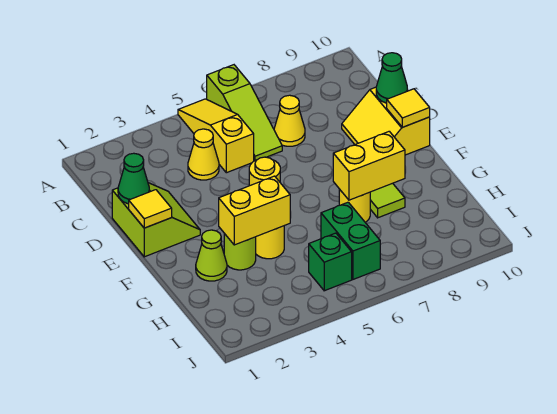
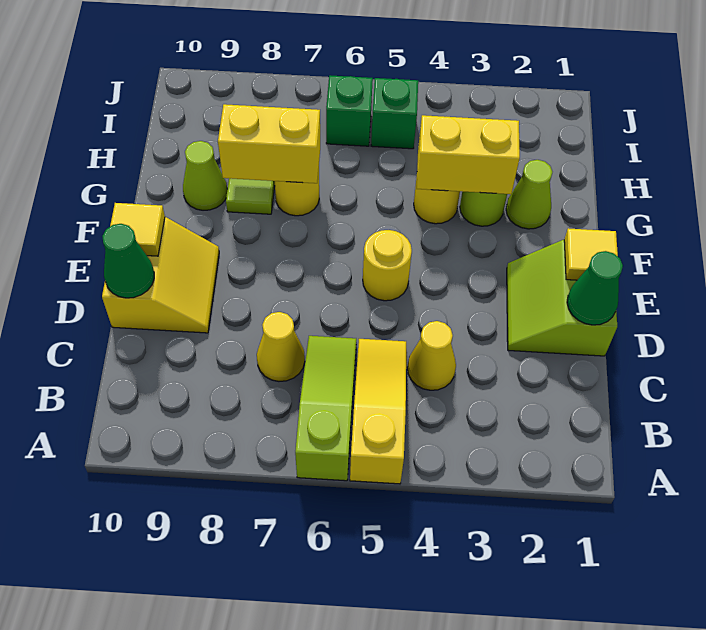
yellow 1x3 slope [178,99,254,173] -> yellow 1x3 slope turned to [350,339,406,484]
none -> lime 1x1 cone [183,141,227,210]
green 1x2 brick [321,202,380,279] -> green 1x1 brick [326,75,373,146]

